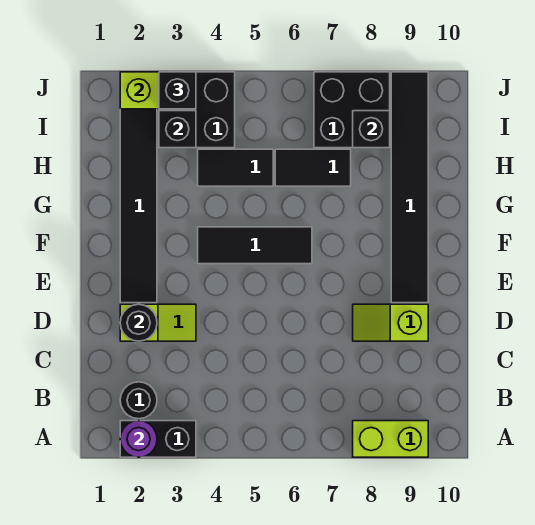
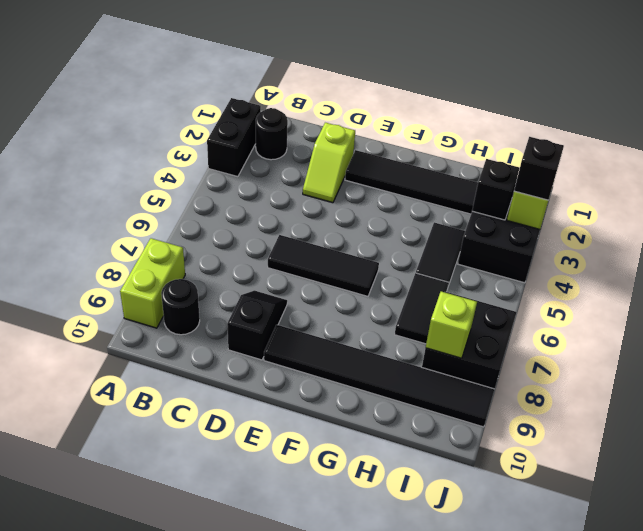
purple 1x1 round brick [120,421,157,457] -> none
black 1x1 round brick [120,304,157,341] -> black 1x1 round brick moved to [161,279,200,335]
lime 1x2 slope [353,304,428,341] -> black 1x2 slope [227,290,287,360]
black 1x3 tile [198,227,312,264] -> black 1x3 tile turned to [268,235,379,296]
black 1x1 brick [353,111,390,148] -> lime 1x1 brick [426,292,477,358]

